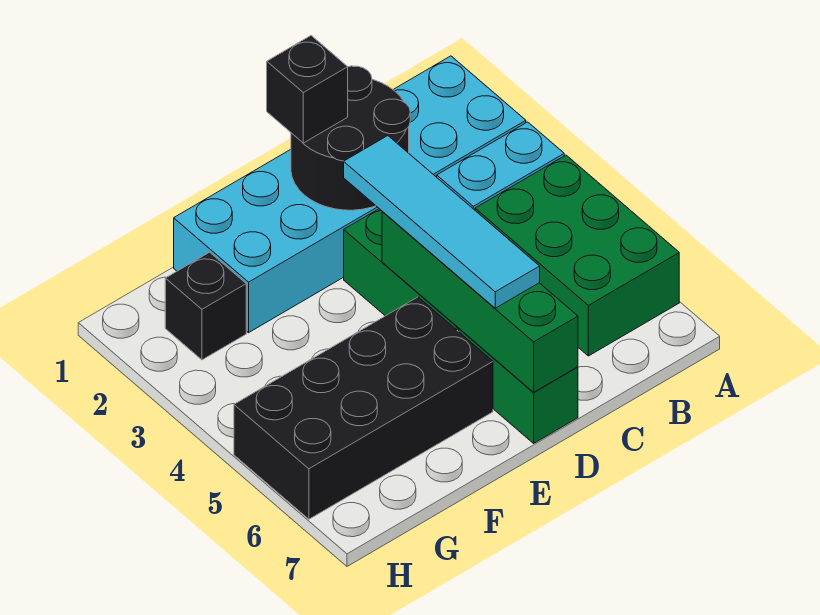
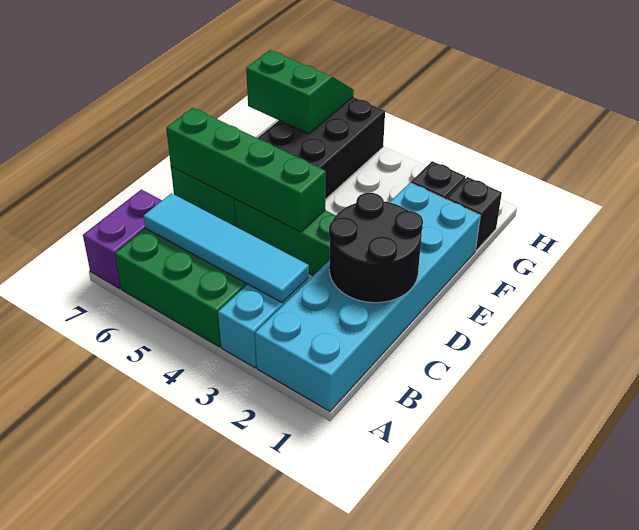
none -> purple 1x2 brick [83,189,162,289]
black 1x1 brick [267,36,348,143] -> black 1x1 brick moved to [446,177,502,250]
cyan 1x4 tile [344,136,540,308] -> cyan 1x4 tile moved to [144,193,309,303]
none -> green 2x2 slope [246,50,354,134]

